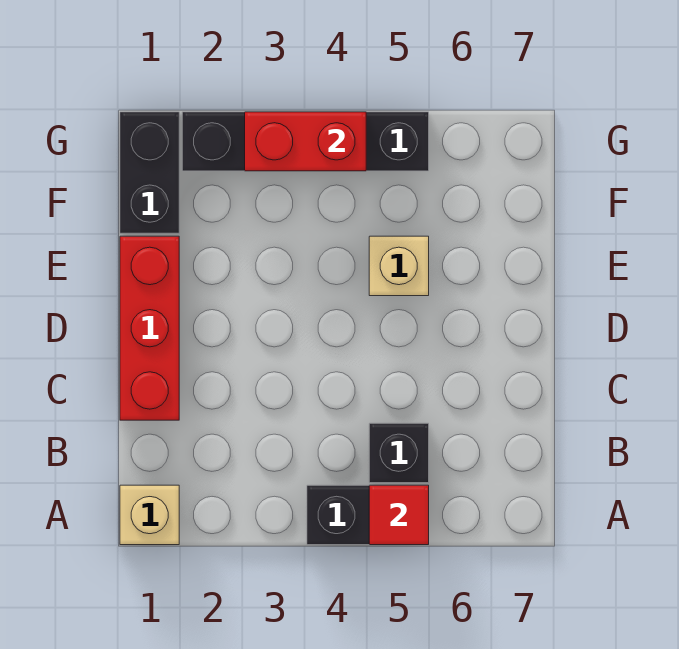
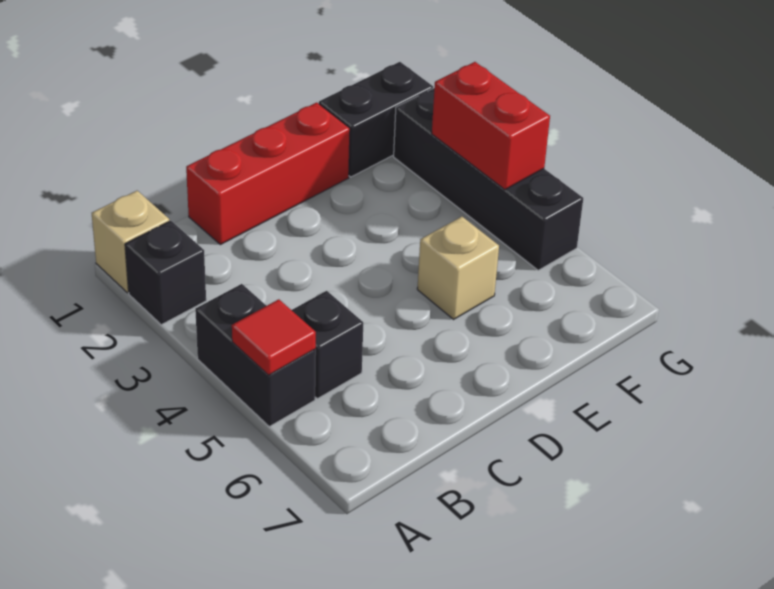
none -> black 1x1 brick [125,221,206,325]

